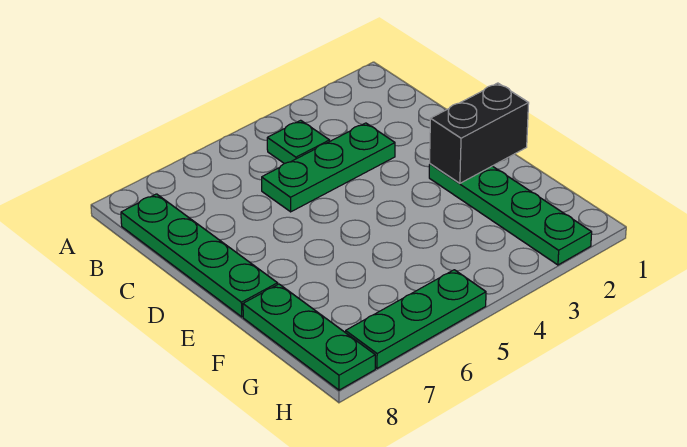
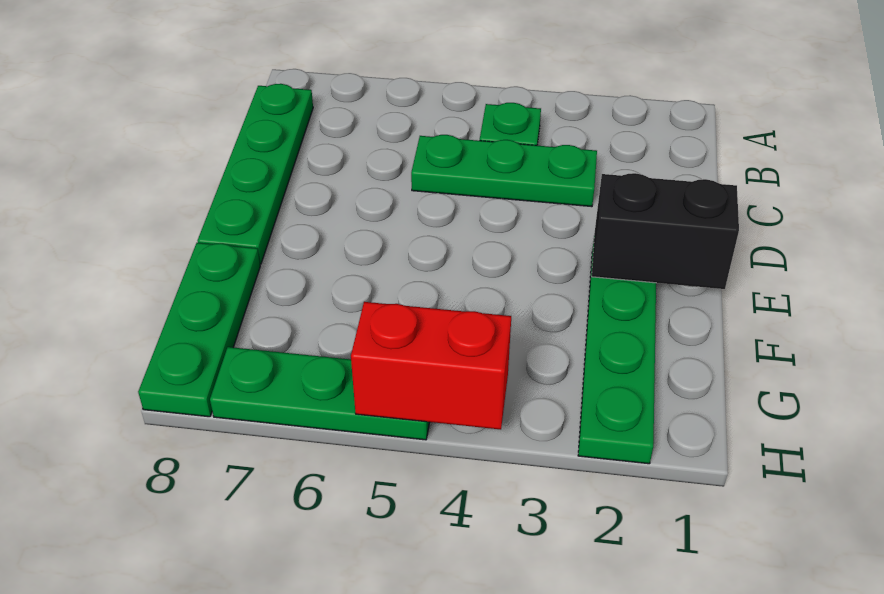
none -> red 1x2 brick [351,302,511,430]

